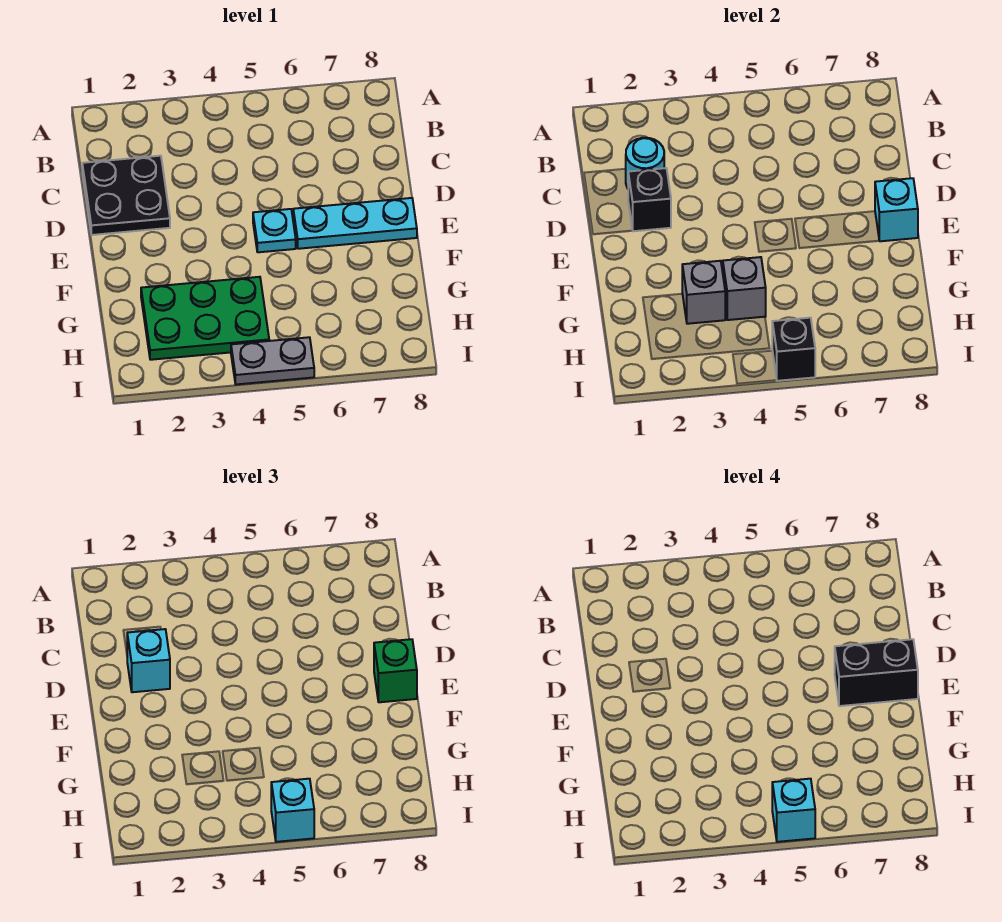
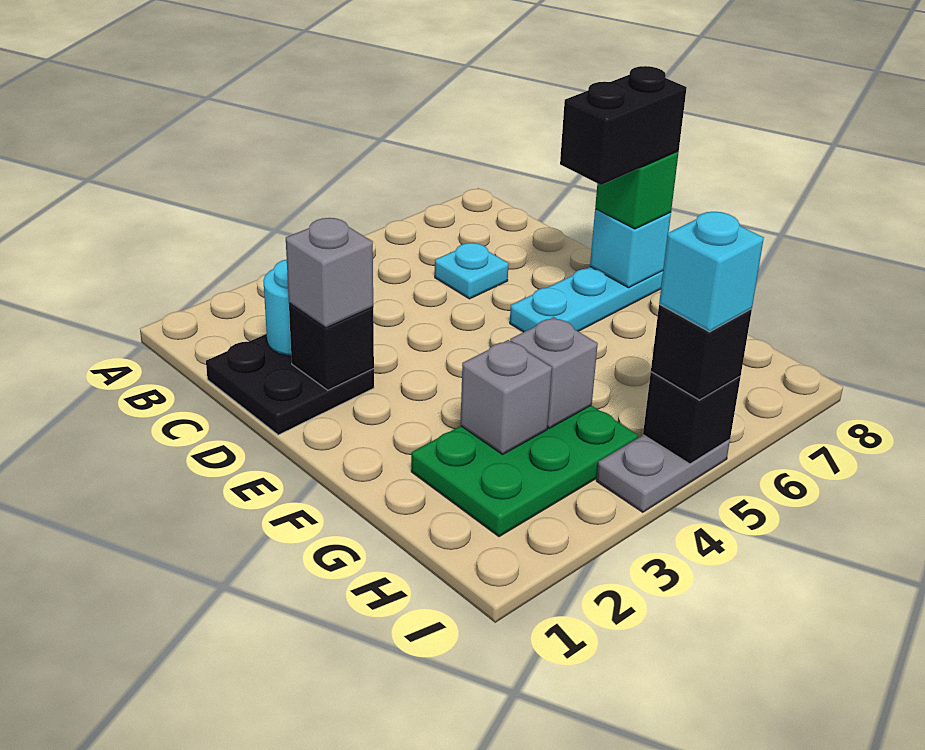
cyan 1x1 brick [127,629,170,692] -> grey 1x1 brick [286,218,373,328]
cyan 1x1 plate [253,209,296,252] -> cyan 1x1 plate moved to [435,243,509,299]
cyan 1x1 brick [271,779,314,842] -> black 1x1 brick [651,304,752,400]

